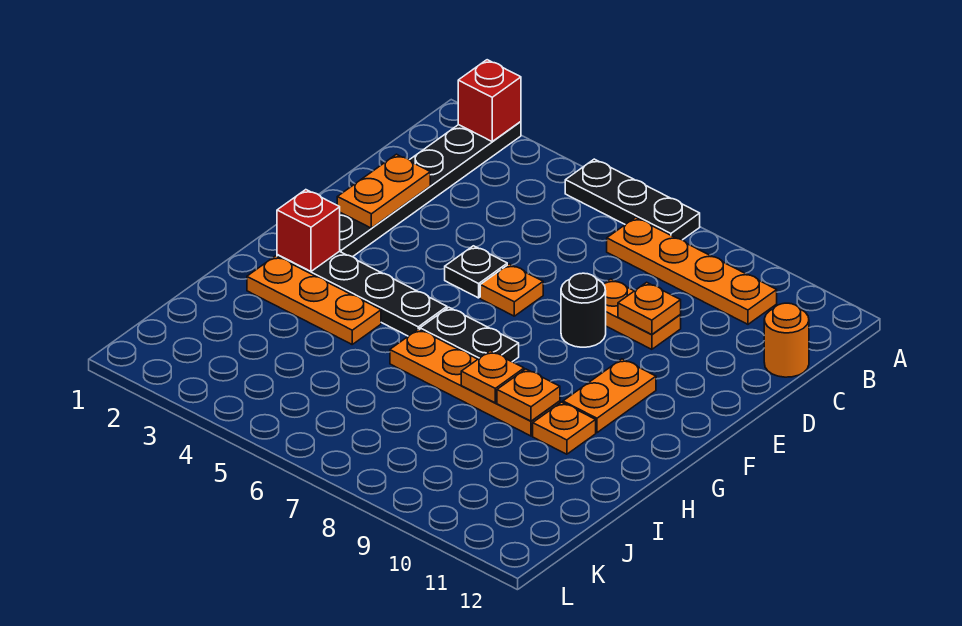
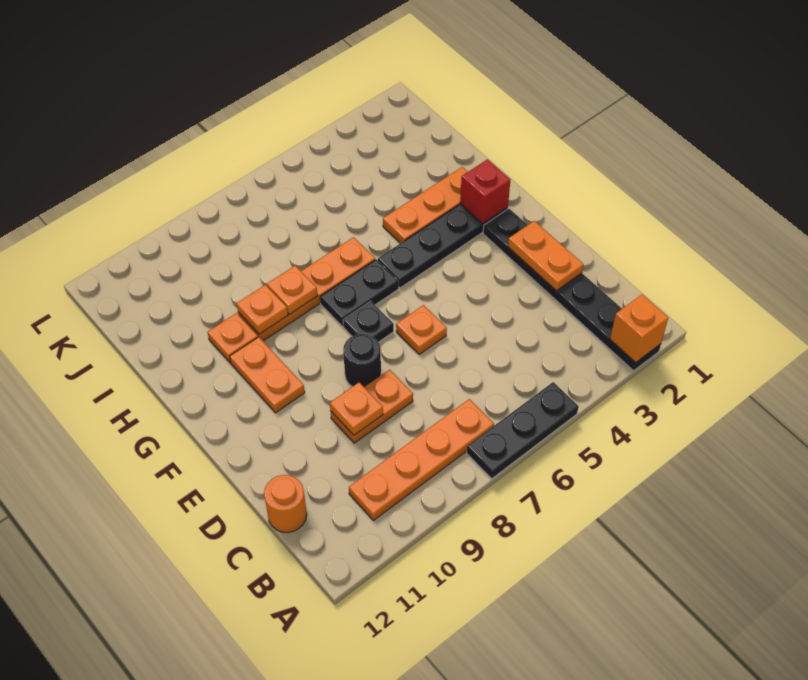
red 1x1 brick [458,60,521,142] -> orange 1x1 brick [610,295,668,363]
black 1x1 plate [445,246,507,298] -> black 1x1 plate moved to [343,301,394,342]

